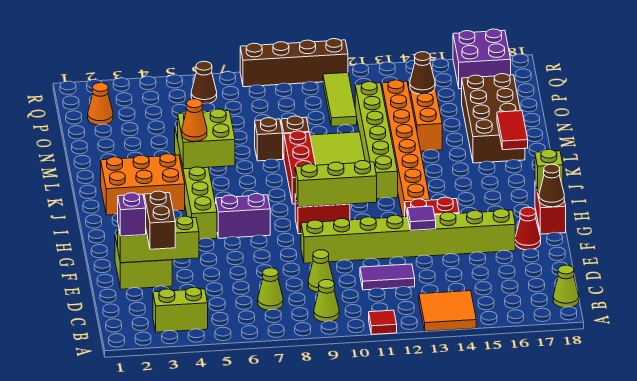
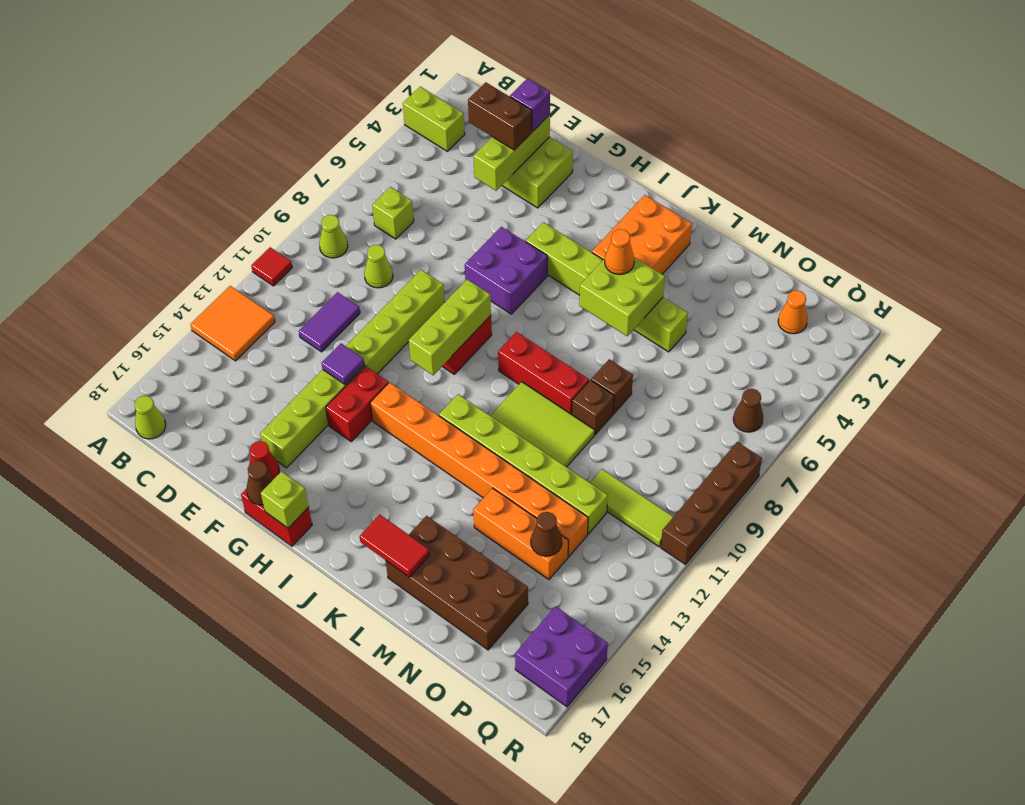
lime 1x2 brick [153,288,208,332] -> lime 1x2 brick turned to [403,87,465,151]
lime 1x1 cone [258,268,283,310] -> lime 1x1 brick [372,187,414,239]
purple 1x2 brick [216,194,270,238] -> purple 2x2 brick [465,227,548,314]

